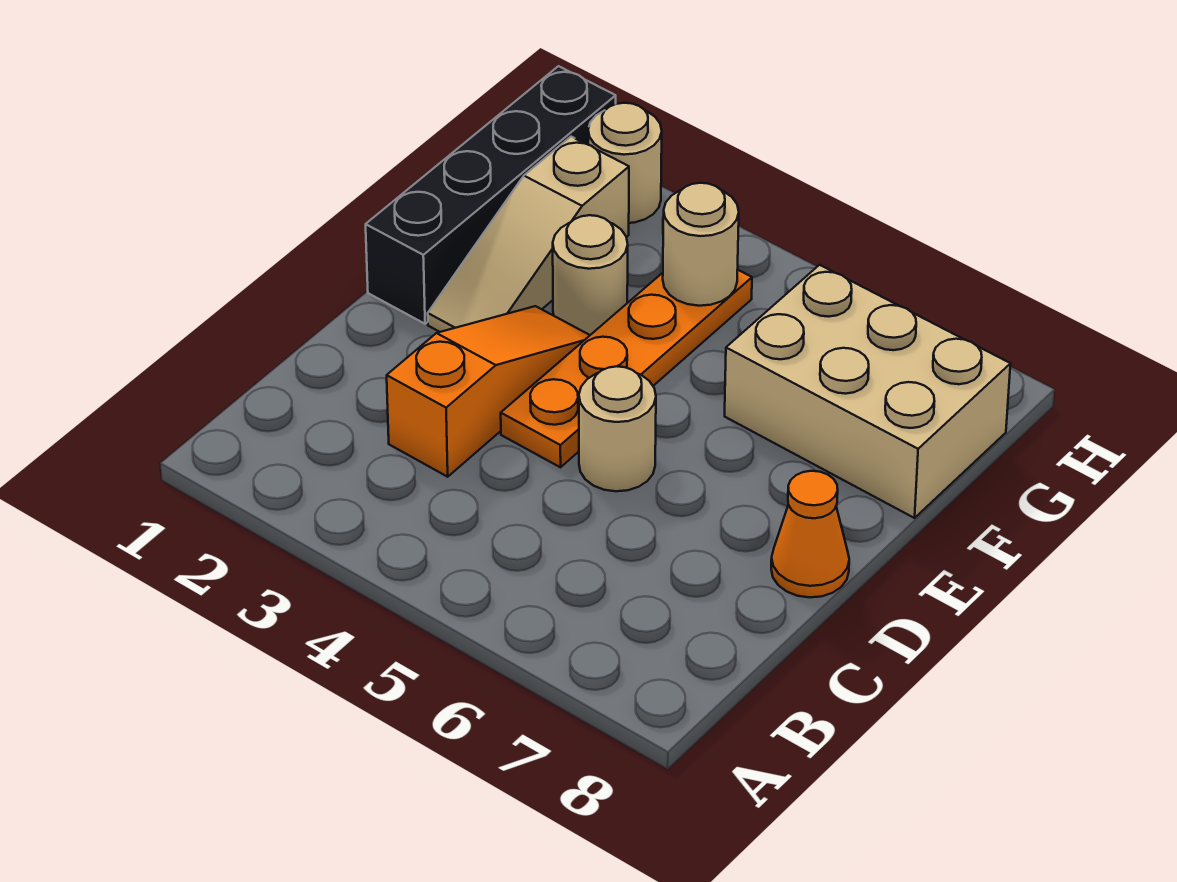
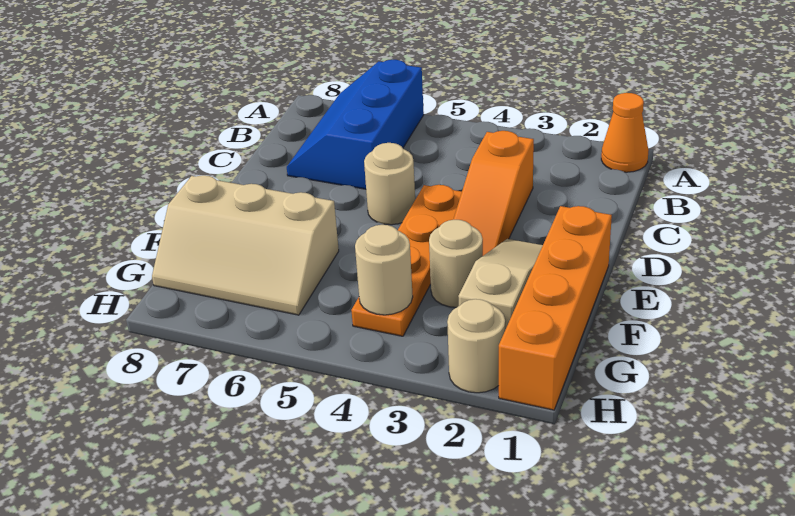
none -> blue 2x3 slope [287,60,424,189]
orange 1x1 cone [771,471,849,598] -> orange 1x1 cone moved to [601,93,649,172]
black 1x4 brick [366,66,616,324] -> orange 1x4 brick [499,206,612,410]
tan 2x3 brick [725,265,1010,518] -> tan 2x3 slope [152,175,339,315]

